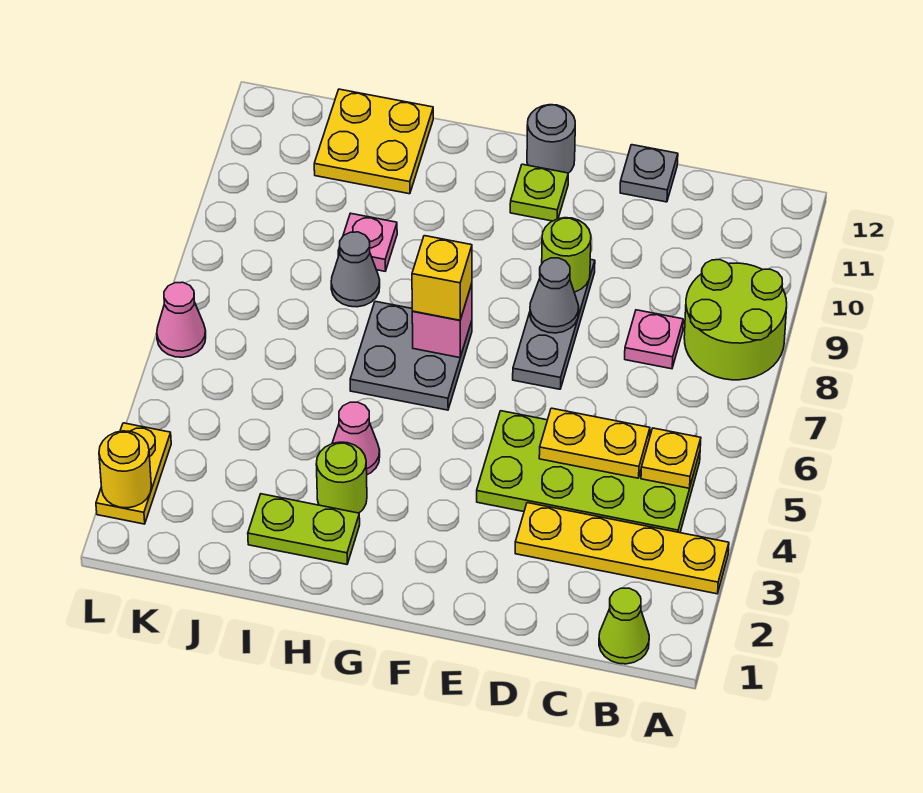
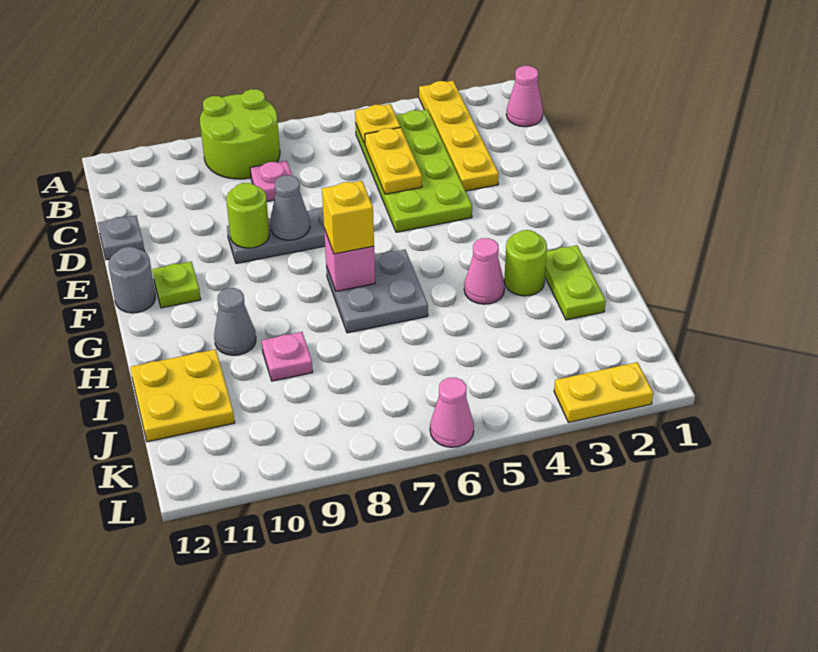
lime 1x1 cone [599,588,649,664] -> pink 1x1 cone [506,66,543,127]
grey 1x1 cone [331,232,380,307] -> grey 1x1 cone moved to [214,288,256,355]
yellow 1x1 round brick [99,431,151,508] -> none

